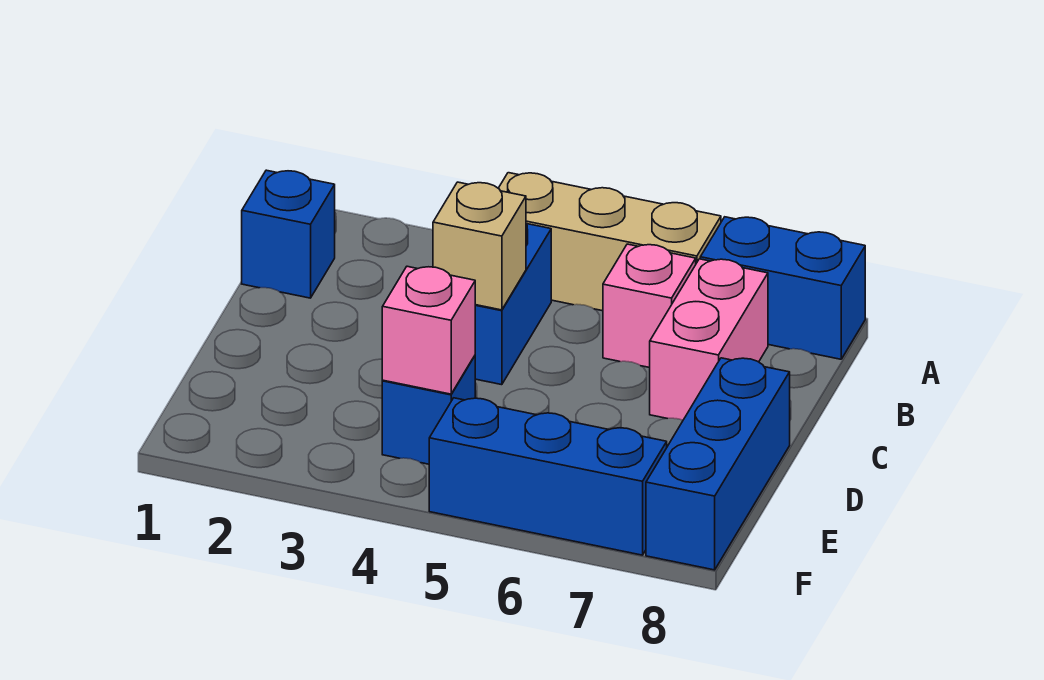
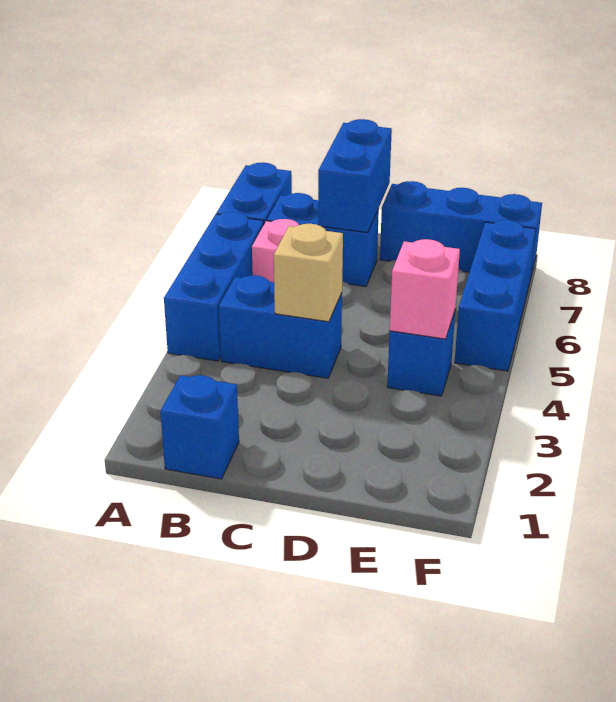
tan 1x3 brick [498,173,721,311] -> blue 1x3 brick [164,212,264,361]
pink 1x2 brick [650,259,768,420] -> blue 1x2 brick [267,193,379,287]
none -> blue 1x2 brick [318,119,392,233]

